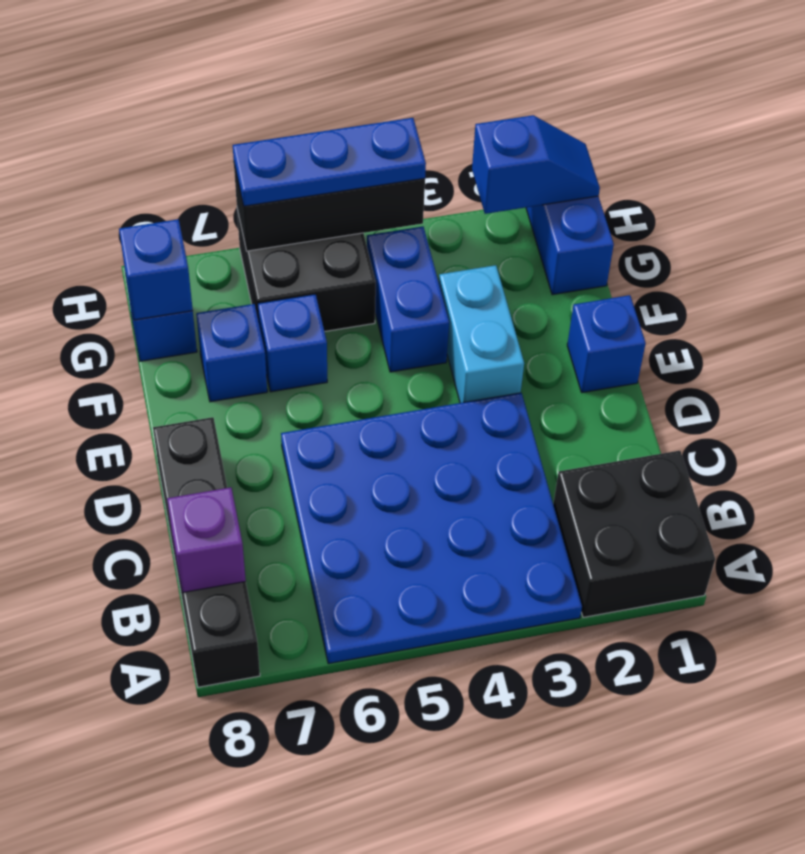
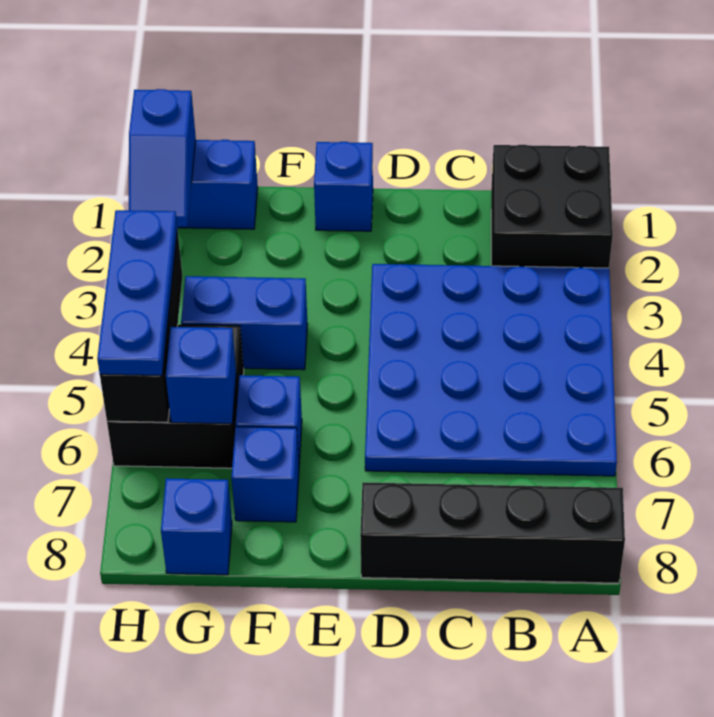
purple 1x1 brick [167,487,246,593] -> none
cyan 1x2 brick [439,265,524,403] -> none
blue 1x1 brick [119,219,193,320] -> blue 1x1 brick moved to [166,327,236,424]
blue 1x2 slope [472,115,600,214] -> blue 1x2 slope turned to [129,89,196,227]

